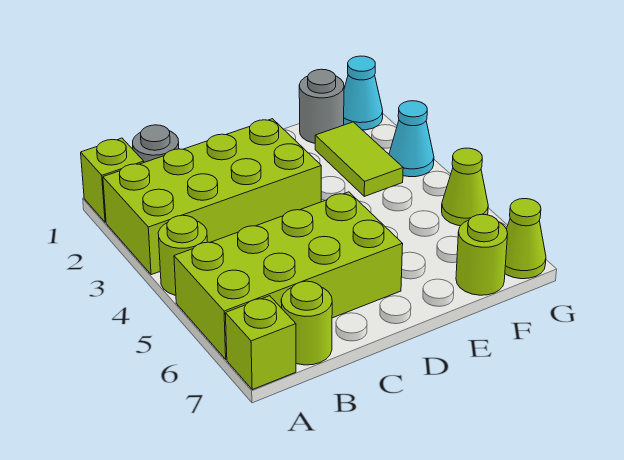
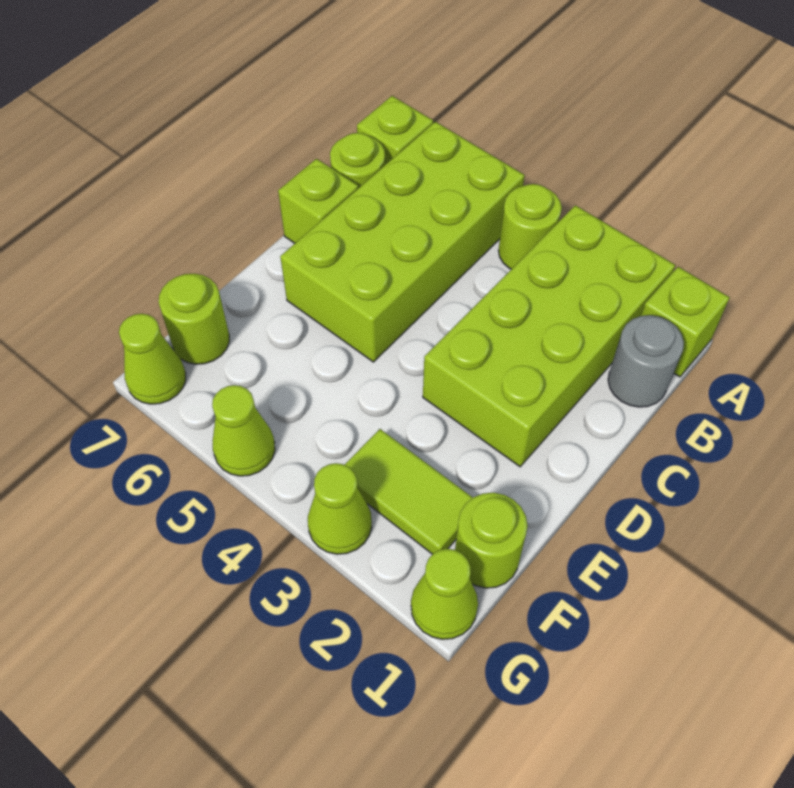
none -> lime 1x1 brick [278,159,358,243]
grey 1x1 round brick [299,69,344,143] -> lime 1x1 round brick [455,493,527,588]
cyan 1x1 cone [344,56,383,130] -> lime 1x1 cone [411,549,478,639]
cyan 1x1 cone [389,101,434,177] -> lime 1x1 cone [308,463,372,554]

